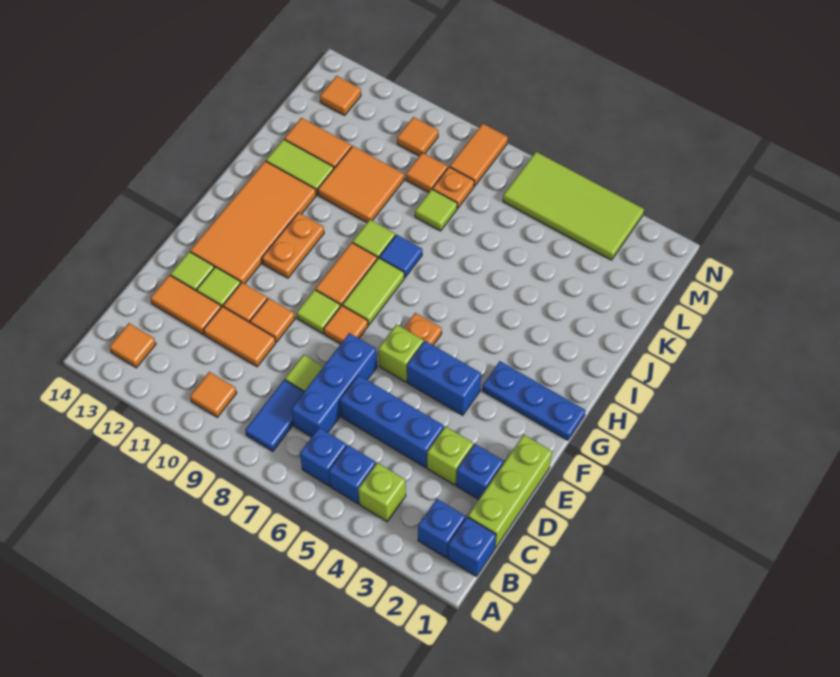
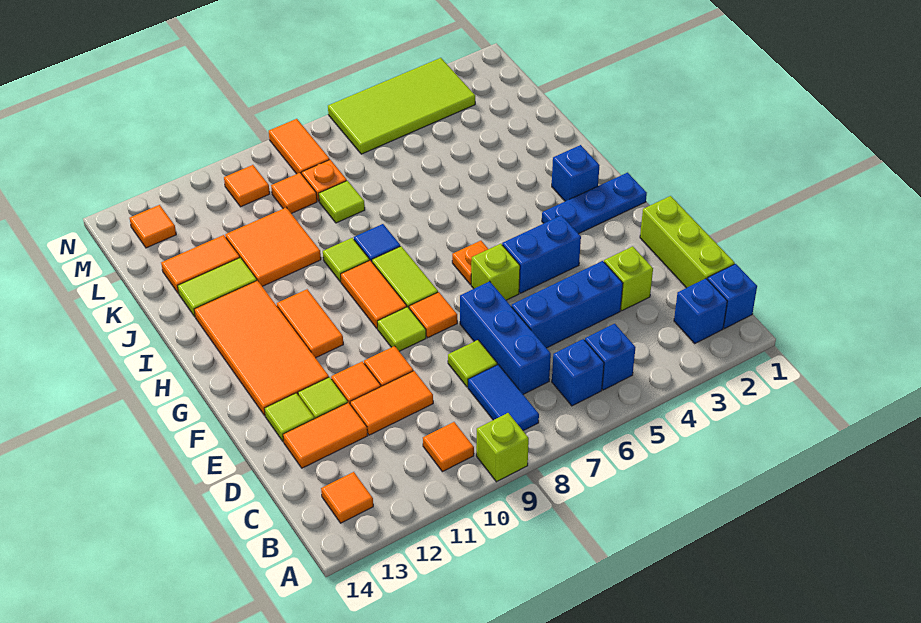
lime 1x1 brick [358,463,406,522] -> lime 1x1 brick moved to [476,413,529,482]
blue 1x1 brick [456,444,504,500] -> blue 1x1 brick moved to [552,145,600,201]
orange 1x2 plate [262,213,324,278] -> orange 1x2 tile [277,289,343,358]

